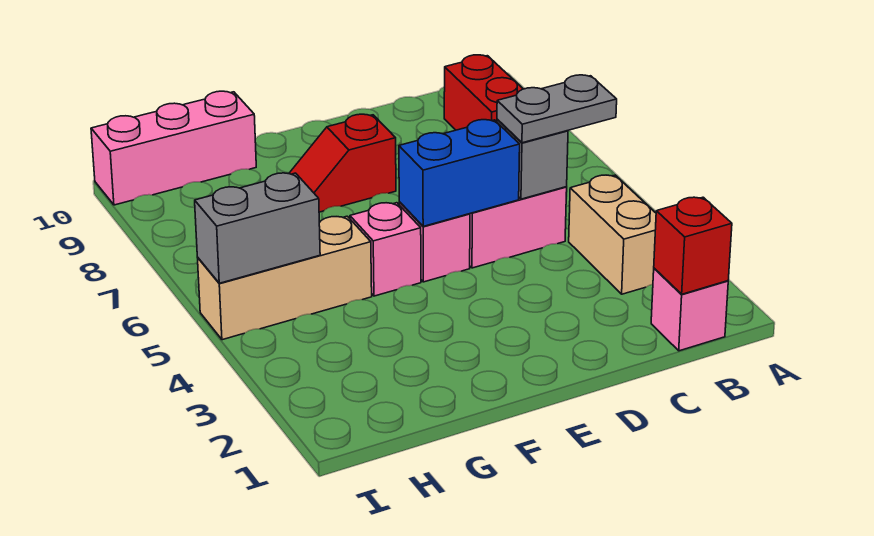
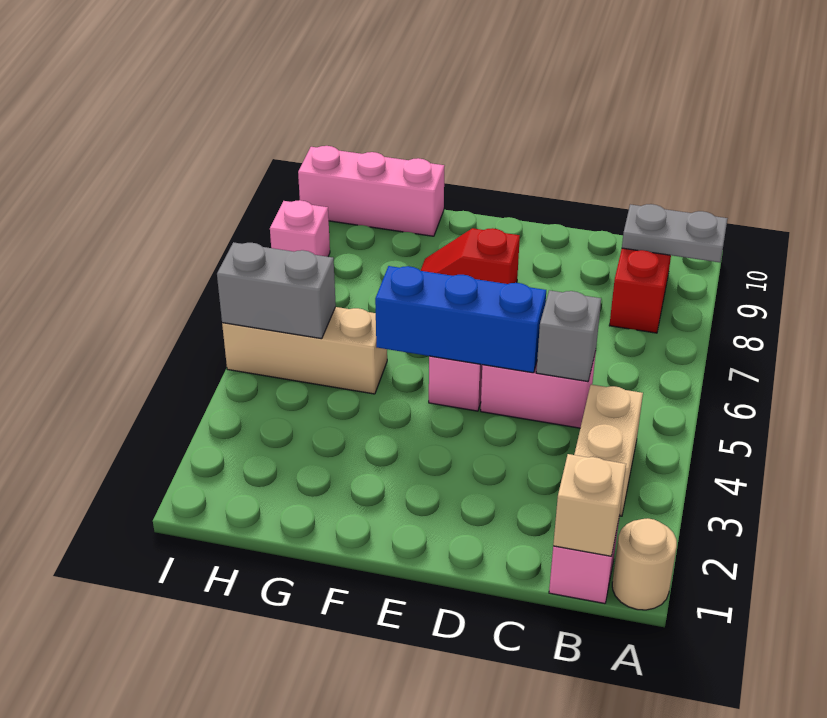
none -> tan 1x1 round brick [612,518,677,610]
red 1x1 brick [654,197,732,294] -> tan 1x1 brick [553,454,626,556]
grey 1x2 plate [497,75,617,143] -> grey 1x2 plate moved to [622,204,727,262]
blue 1x2 brick [399,120,520,226] -> blue 1x3 brick [375,266,546,373]
pink 1x1 brick [350,203,421,296] -> pink 1x1 brick moved to [270,200,330,257]

